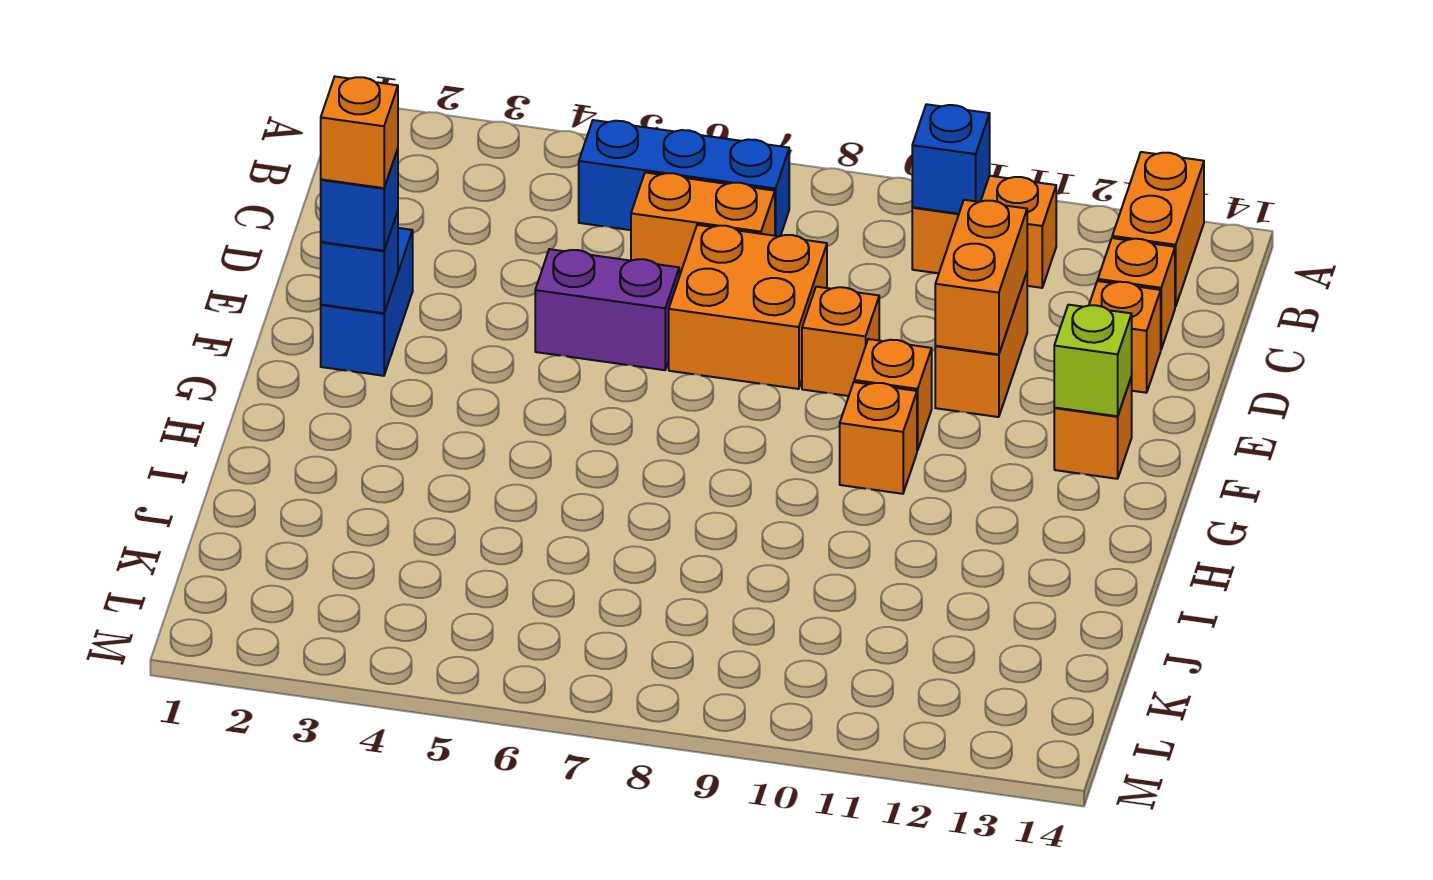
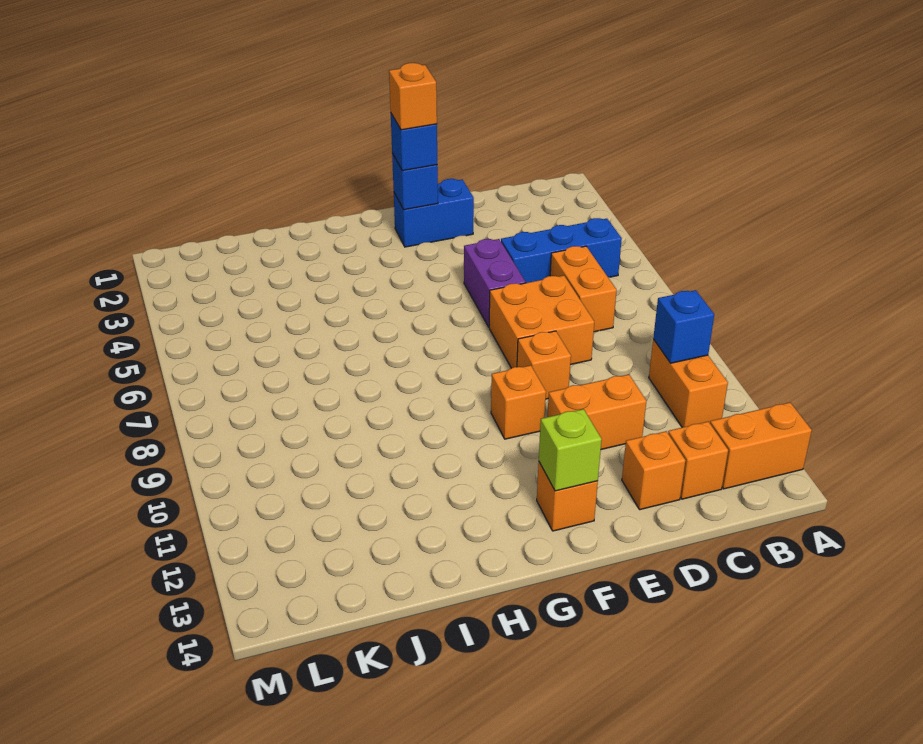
blue 1x3 brick [579,120,789,236] -> blue 1x3 brick turned to [501,218,622,283]
orange 1x2 brick [935,200,1027,355] -> none
orange 1x1 brick [840,382,917,494] -> none

